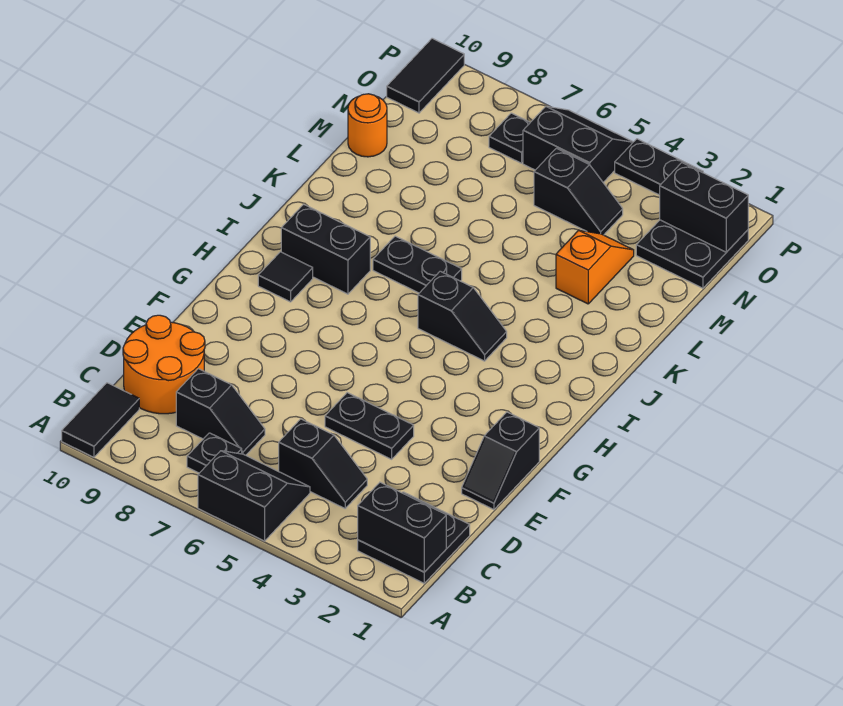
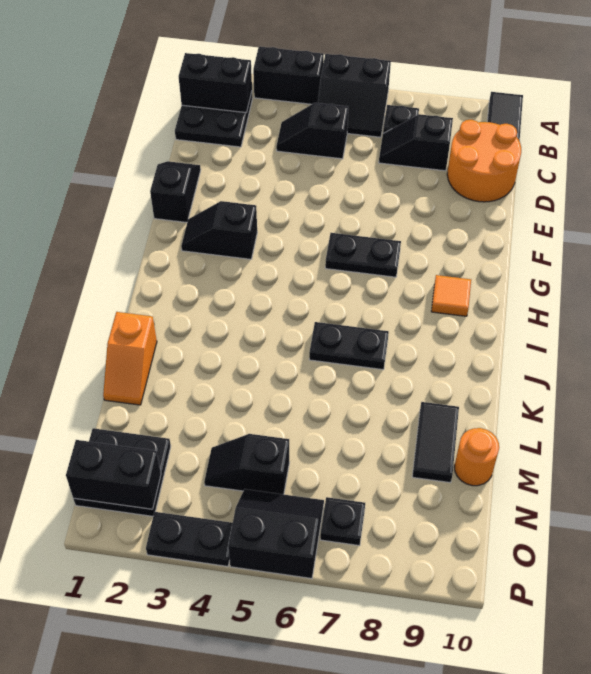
black 1x2 plate [325,393,414,459] -> black 1x2 plate moved to [325,233,401,277]
black 1x1 tile [258,252,313,302] -> orange 1x1 tile [431,275,471,316]
black 1x2 slope [418,271,507,361] -> black 1x2 slope moved to [181,201,257,259]
black 1x2 brick [281,204,370,294] -> black 1x2 brick moved to [253,47,324,104]
orange 1x2 slope [556,230,634,304] -> orange 1x2 slope moved to [103,312,157,405]
black 2x2 slope [523,106,633,182] -> black 2x2 slope turned to [228,489,324,578]
black 1x2 tile [387,38,464,113] -> black 1x2 tile moved to [412,402,459,483]

